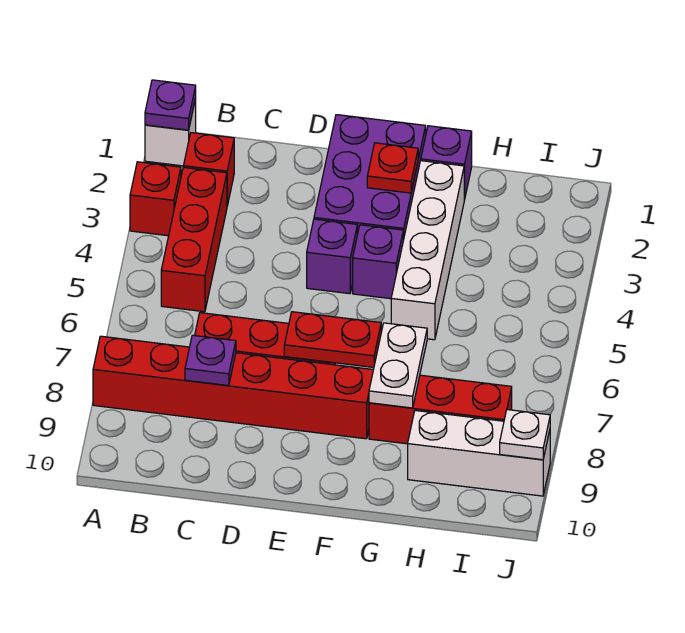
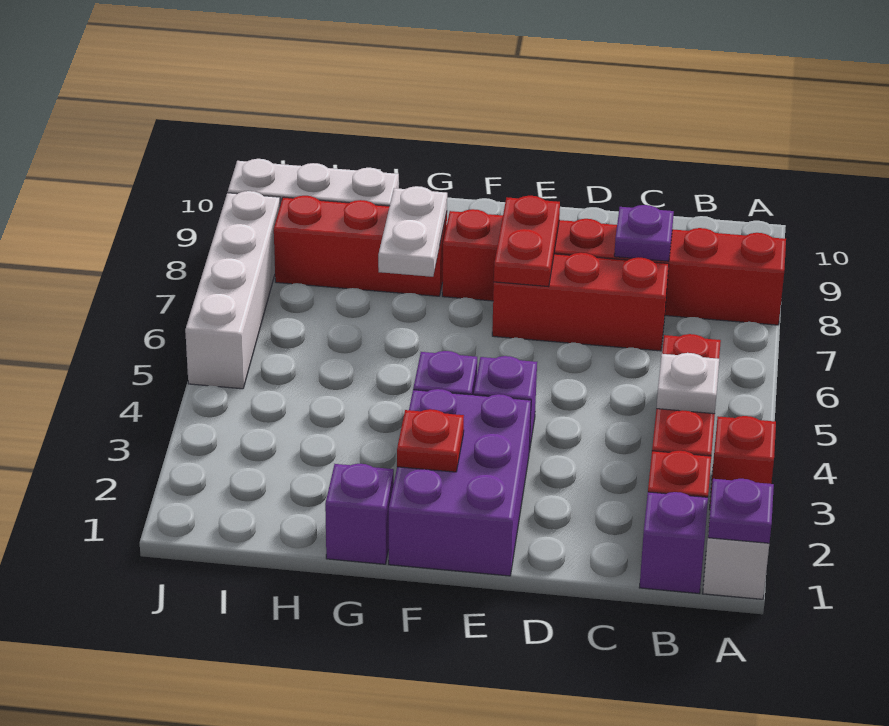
none -> purple 1x1 brick [639,492,708,593]
red 1x2 plate [284,312,381,367] -> red 1x2 plate turned to [494,196,560,287]
white 1x4 brick [391,161,464,340] -> white 1x4 brick moved to [185,191,280,389]
white 1x1 plate [500,410,550,460] -> white 1x1 plate moved to [656,353,719,414]

